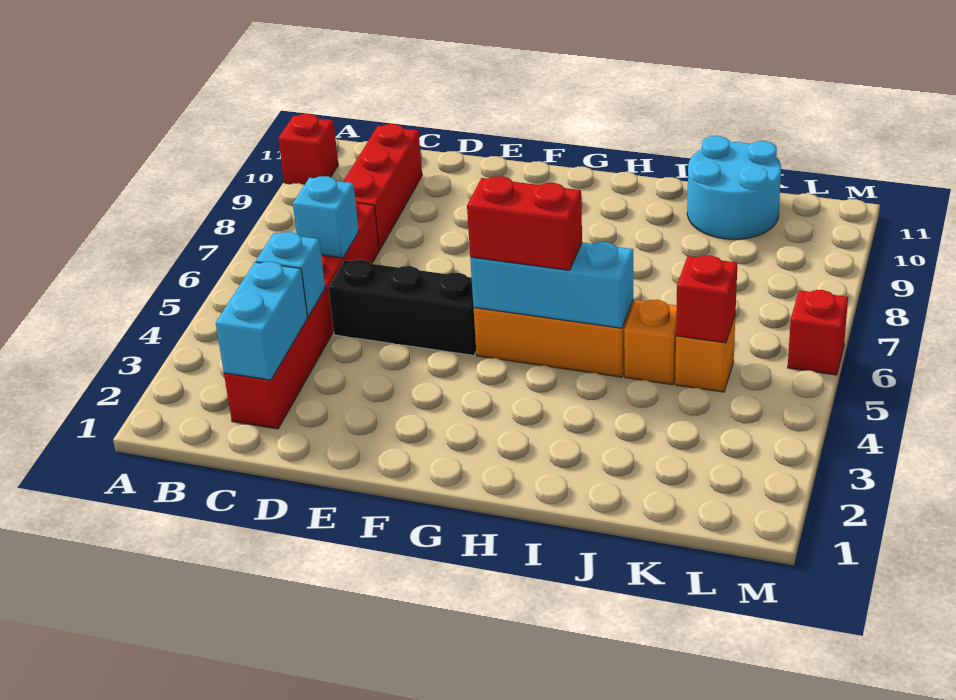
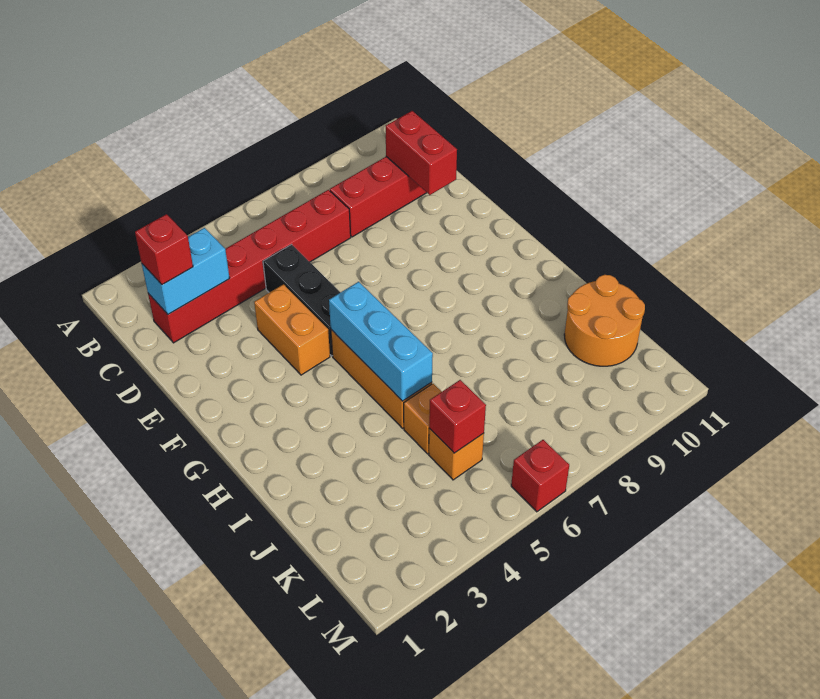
red 1x1 brick [278,114,338,185] -> red 1x1 brick moved to [135,214,193,285]
cyan 1x1 brick [256,232,325,317] -> none
cyan 1x1 brick [293,176,359,258] -> none
none -> orange 1x2 brick [254,284,330,375]
red 1x2 brick [467,176,582,270] -> red 1x2 brick moved to [386,111,457,195]
cyan 2x2 round brick [687,136,781,239] -> orange 2x2 round brick [564,275,645,366]

